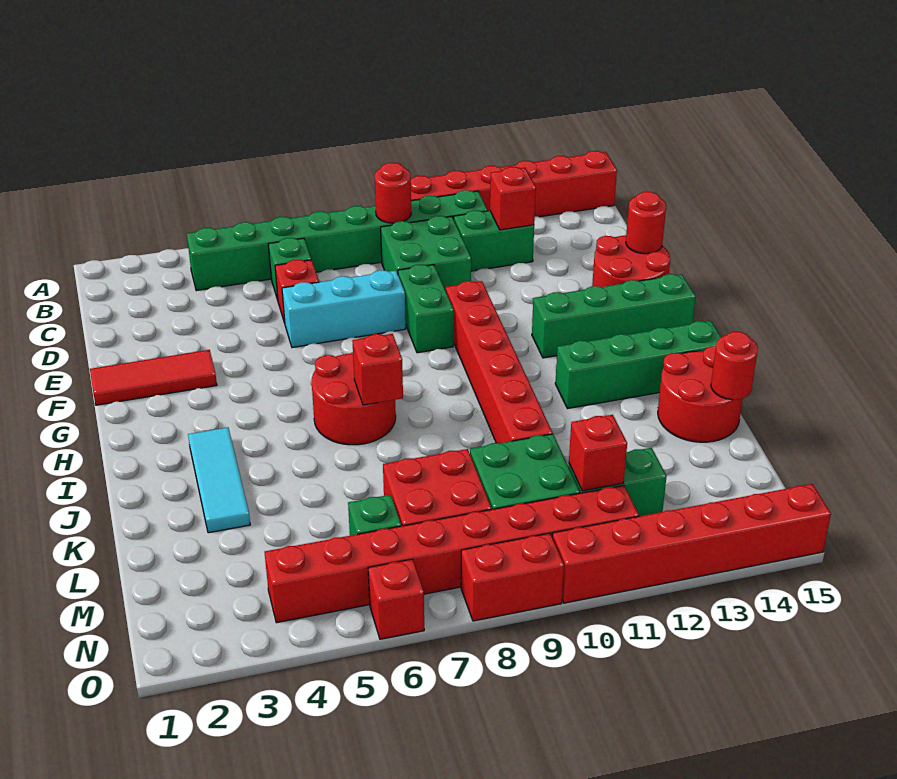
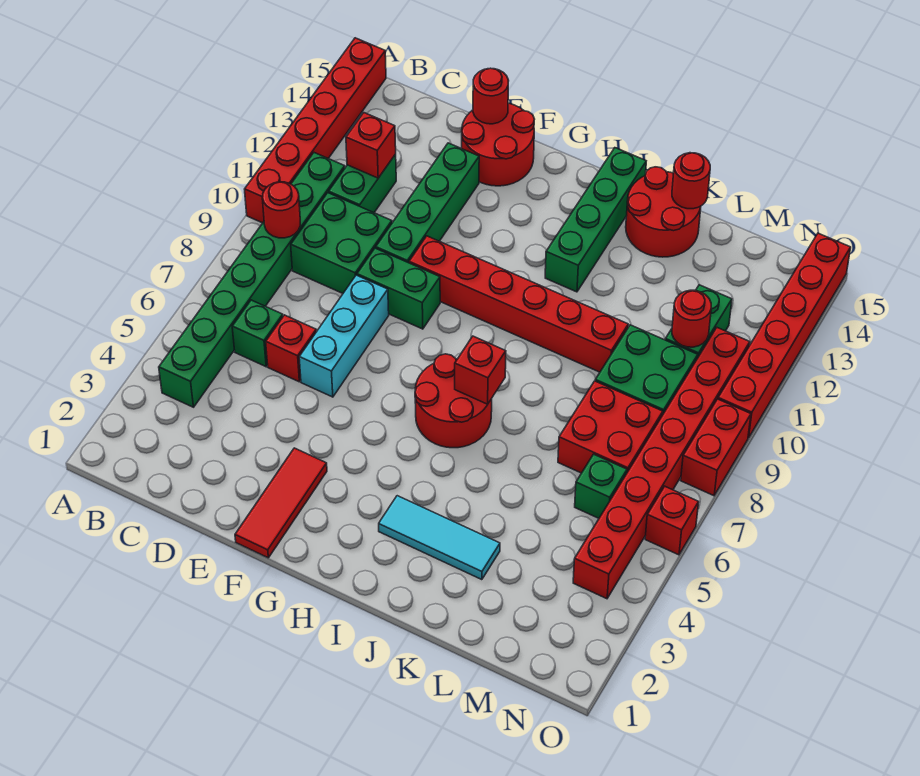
green 1x4 brick [532,274,696,358] -> green 1x4 brick moved to [376,143,479,263]
red 1x1 brick [569,415,627,491] -> red 1x1 round brick [672,290,711,347]

